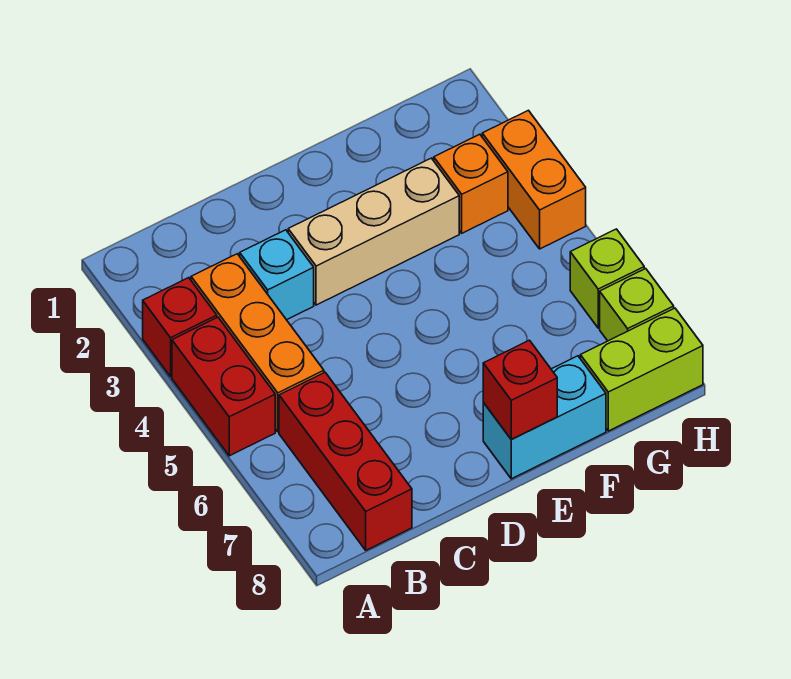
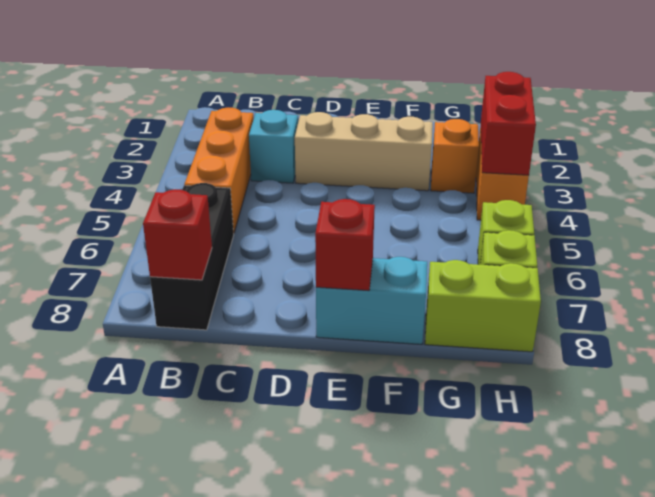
red 1x1 brick [143,278,217,377] -> red 1x1 brick moved to [143,189,212,280]
red 1x2 brick [172,317,275,456] -> red 1x2 brick moved to [481,72,536,175]
red 1x3 brick [279,373,412,550] -> black 1x3 brick [150,183,234,330]

